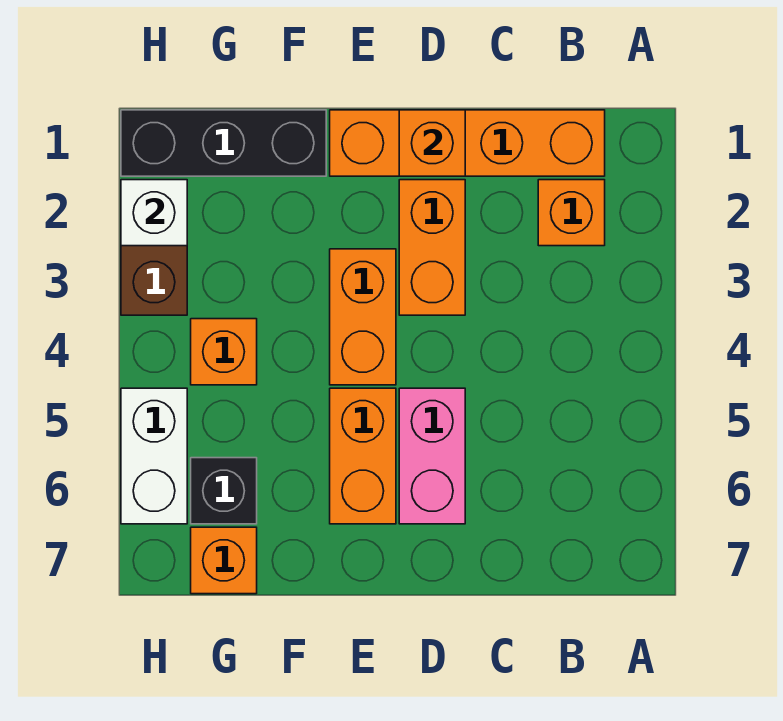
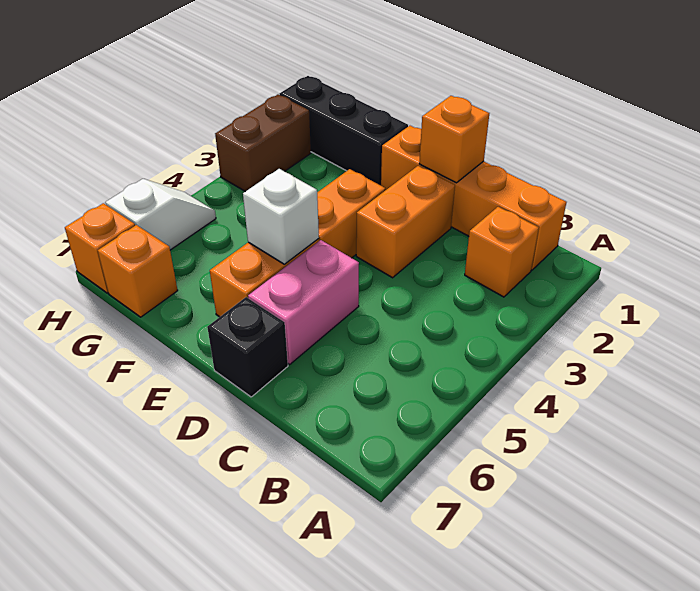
orange 1x1 brick [191,319,257,385] -> orange 1x1 brick moved to [65,203,135,293]
black 1x1 brick [191,458,257,524] -> black 1x1 brick moved to [207,297,288,397]
white 1x1 brick [121,180,187,246] -> white 1x1 brick moved to [243,169,319,264]
white 1x2 brick [121,388,187,524] -> white 1x2 slope [105,179,216,250]

